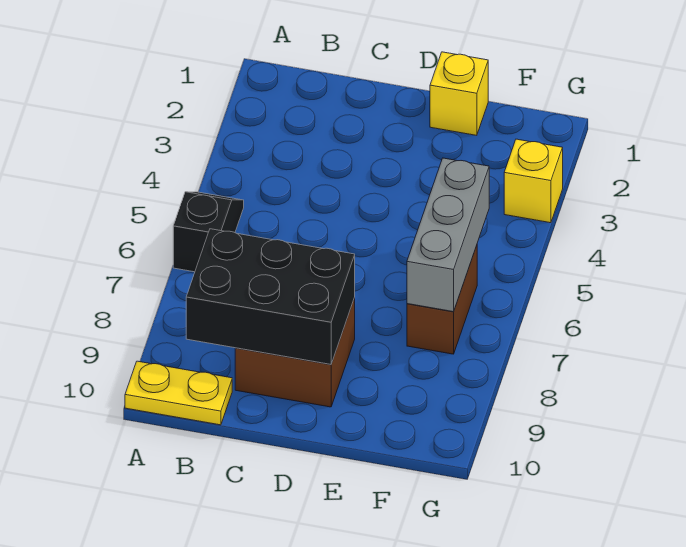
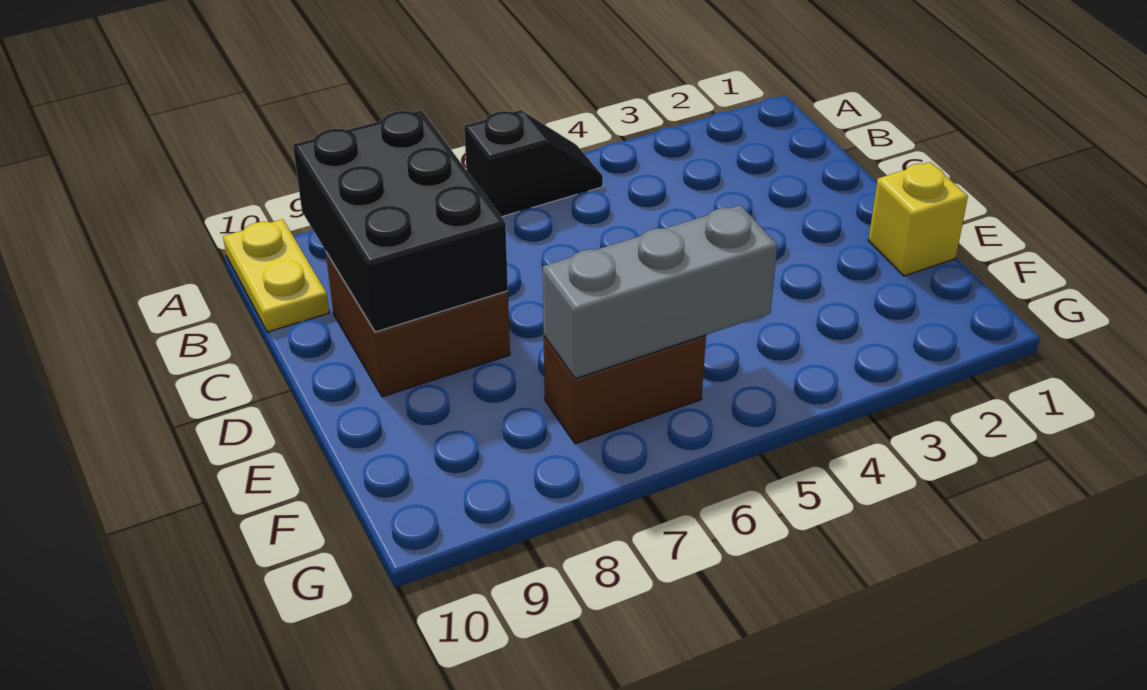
yellow 1x1 brick [504,139,563,223] -> none

